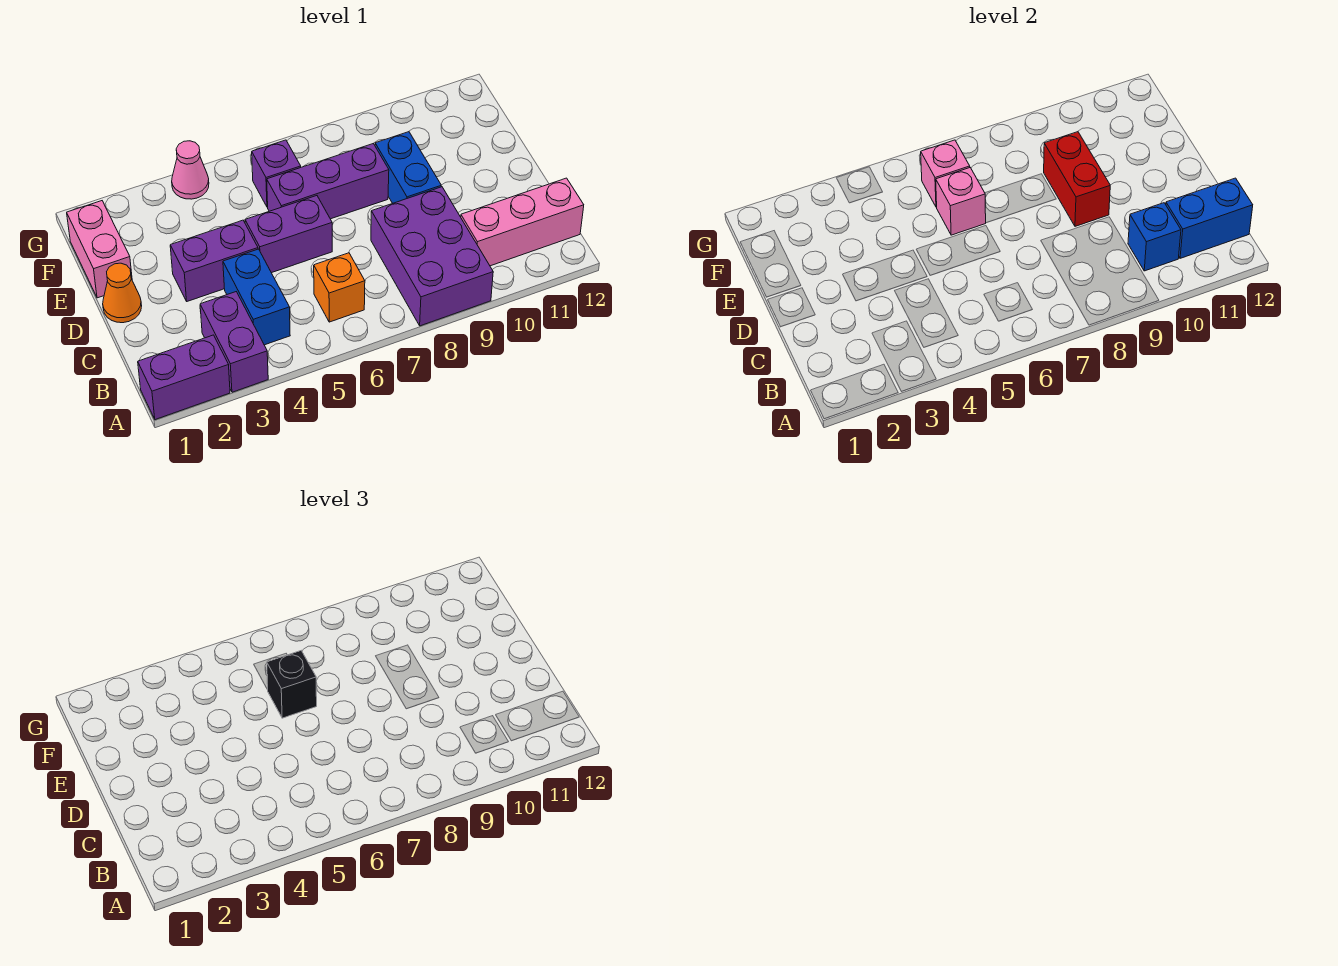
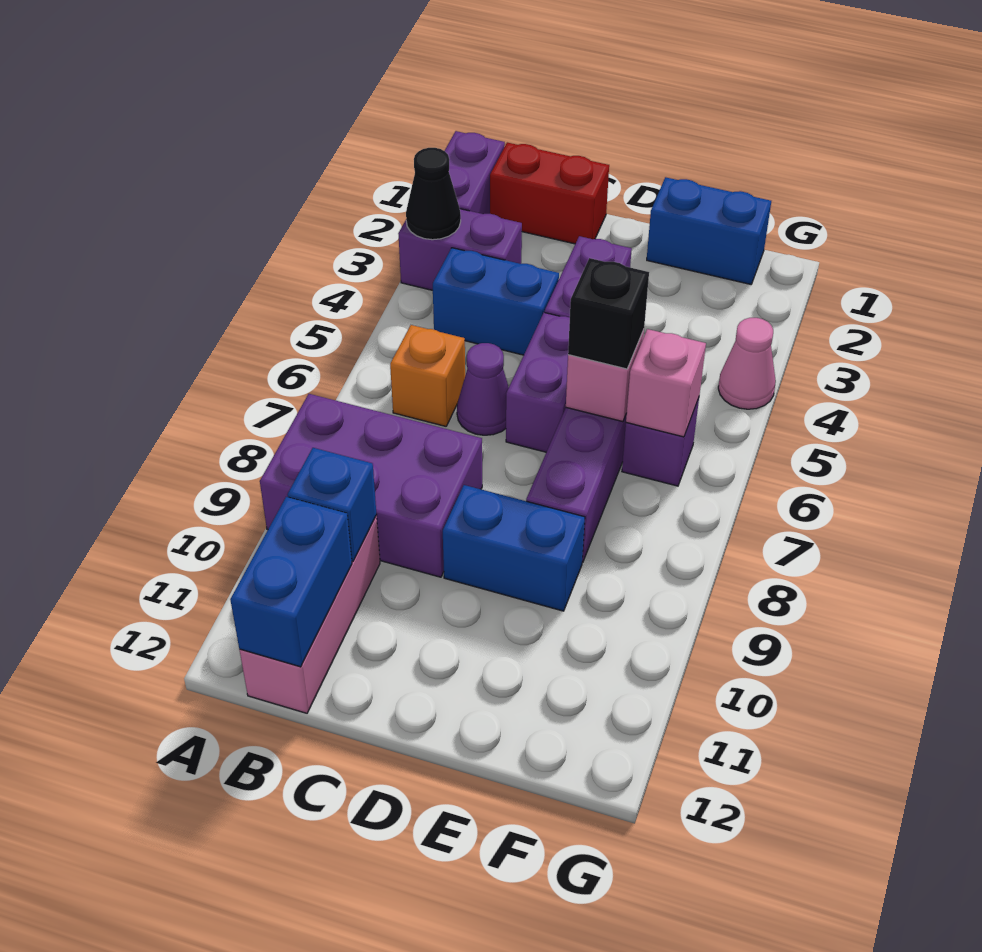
none -> black 1x1 cone [406,148,461,240]
none -> purple 1x1 cone [457,343,509,435]
orange 1x1 cone [103,263,142,323] -> none
red 1x2 brick [1044,132,1110,226] -> red 1x2 brick moved to [490,142,609,244]
pink 1x2 brick [67,201,132,298] -> blue 1x2 brick [647,177,771,284]

